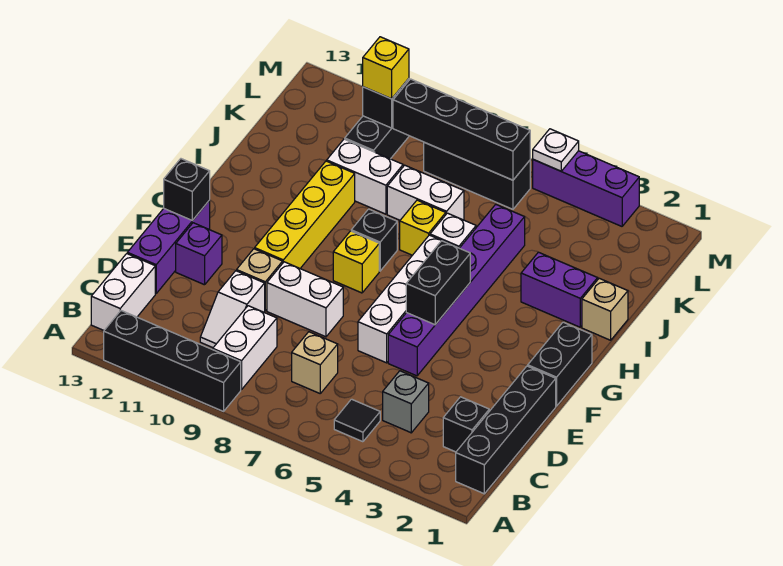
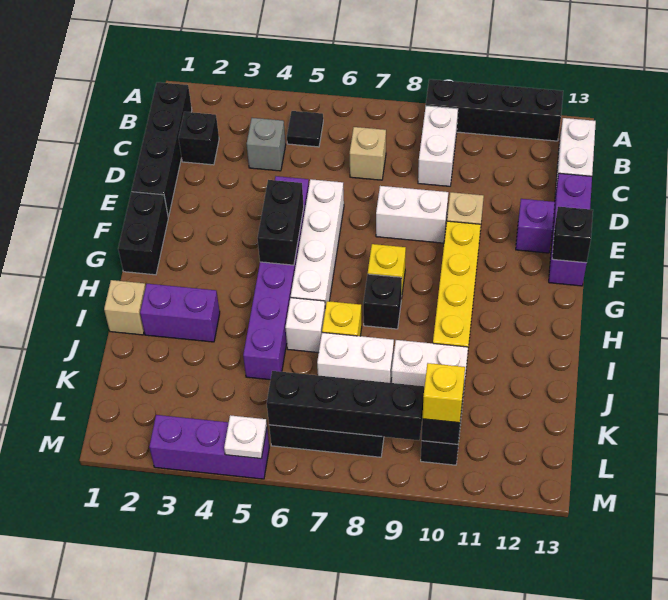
white 1x2 slope [200,271,265,348] -> none

